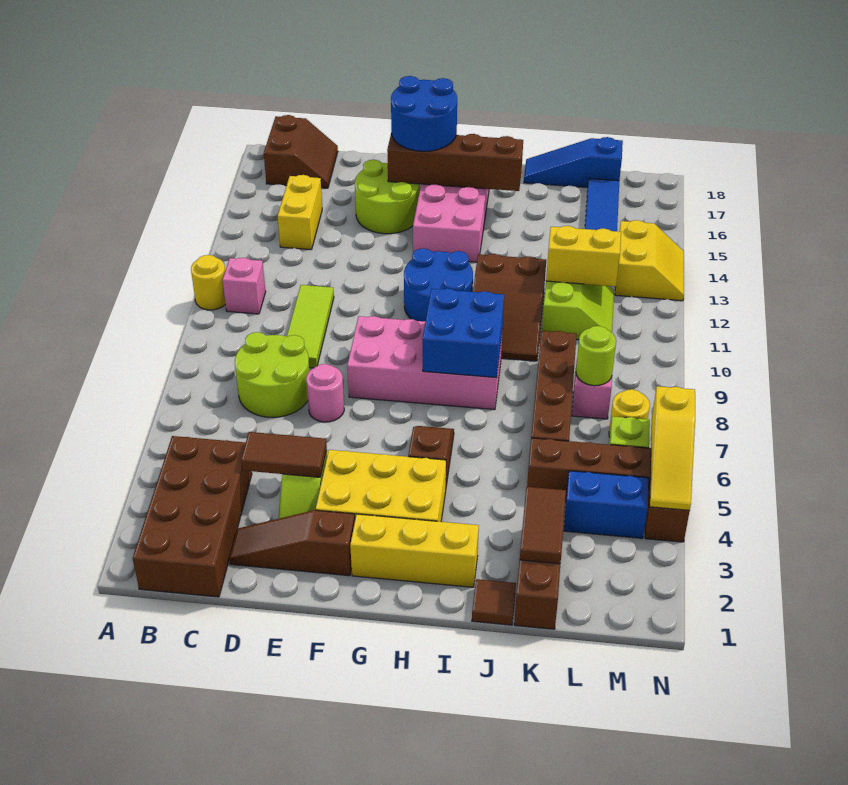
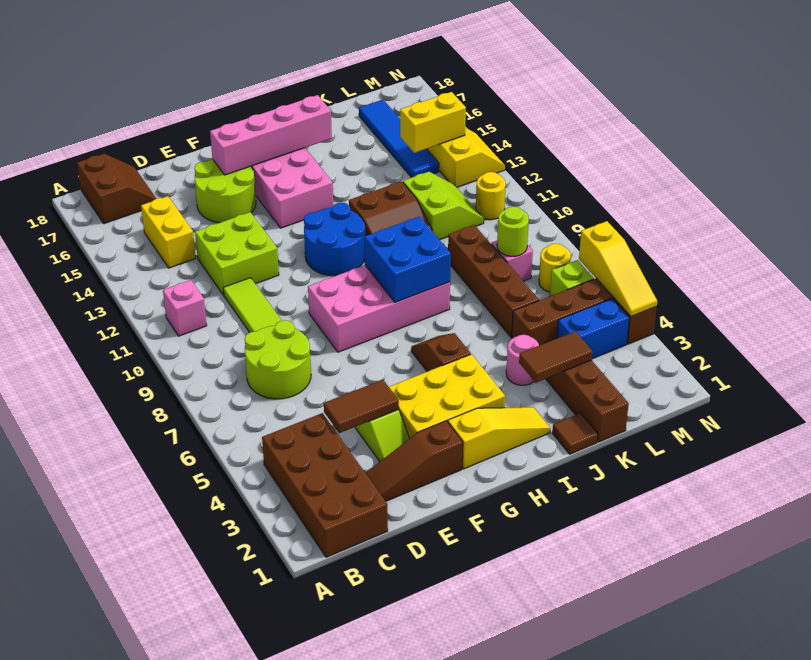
yellow 1x1 round brick [191,255,225,310] -> yellow 1x1 round brick moved to [476,172,506,220]
none -> lime 2x2 brick [195,212,279,295]
pink 1x1 round brick [307,364,344,422] -> pink 1x1 round brick moved to [506,335,539,385]
brown 1x4 brick [387,132,523,191] -> pink 1x4 brick [210,95,332,175]
blue 2x2 round brick [391,76,457,151] -> none
yellow 1x3 brick [350,514,479,587] -> yellow 1x3 slope [448,407,550,469]
blue 1x3 slope [524,137,623,188] -> none
brown 1x2 tile [520,487,566,564] -> brown 1x2 tile turned to [519,331,593,383]
yellow 1x2 brick [546,226,621,286] -> yellow 1x2 brick moved to [400,92,466,153]

